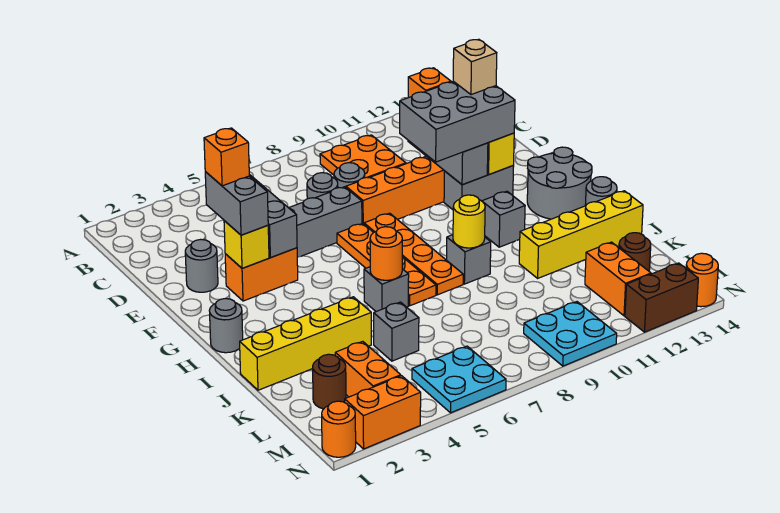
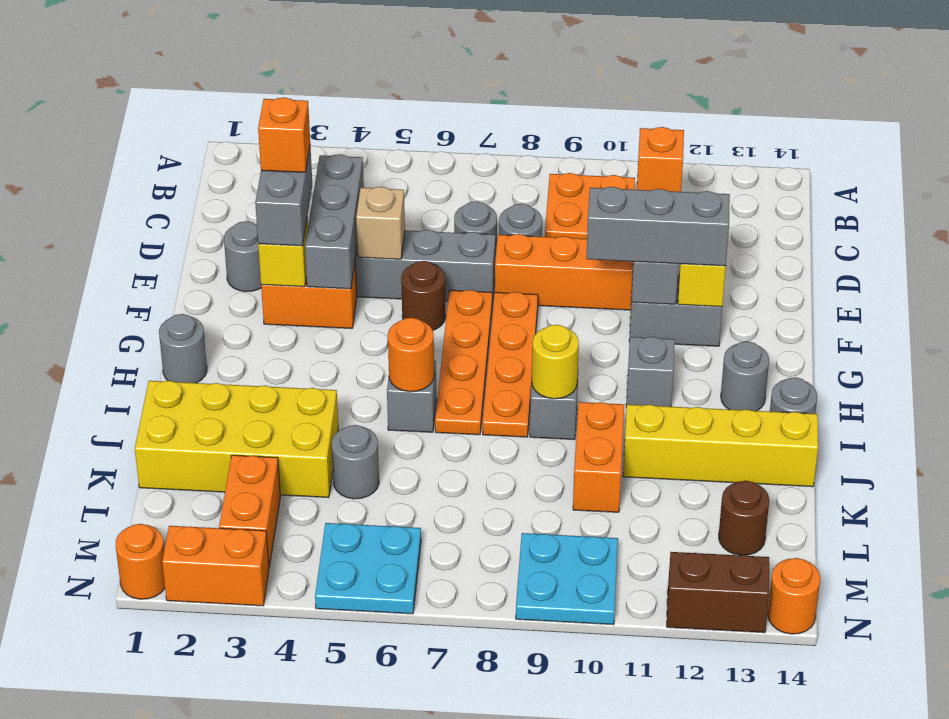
grey 2x3 brick [400,81,515,162] -> grey 1x3 brick [586,187,730,266]
tan 1x1 brick [453,39,497,95] -> tan 1x1 brick moved to [356,187,405,259]
grey 2x2 round brick [527,147,592,219] -> grey 1x1 round brick [721,341,769,411]
yellow 1x4 brick [240,297,371,390] -> yellow 2x4 brick [135,381,338,498]
grey 1x1 brick [374,302,419,361] -> grey 1x1 round brick [332,425,379,499]
brown 1x1 round brick [313,354,346,409] -> brown 1x1 round brick moved to [401,261,446,330]
orange 1x2 brick [585,242,651,316] -> orange 1x2 brick moved to [573,402,624,512]

